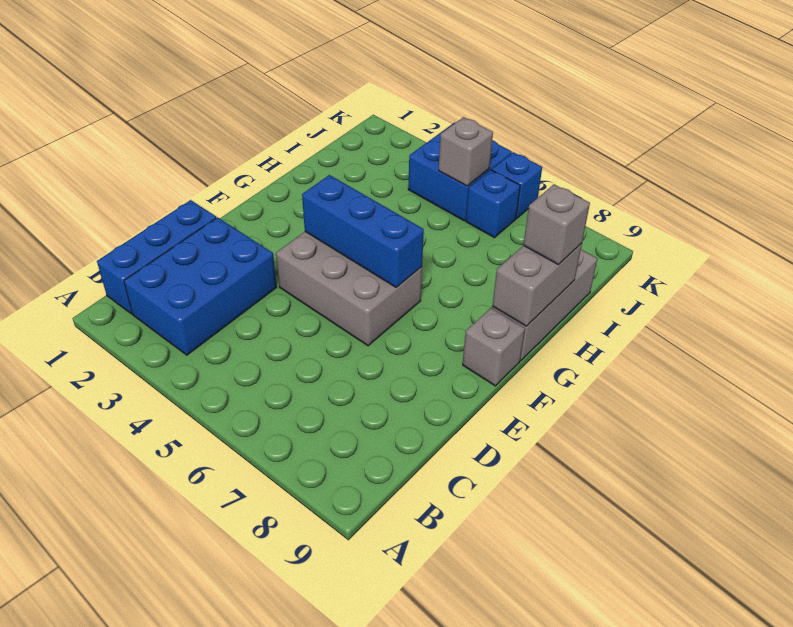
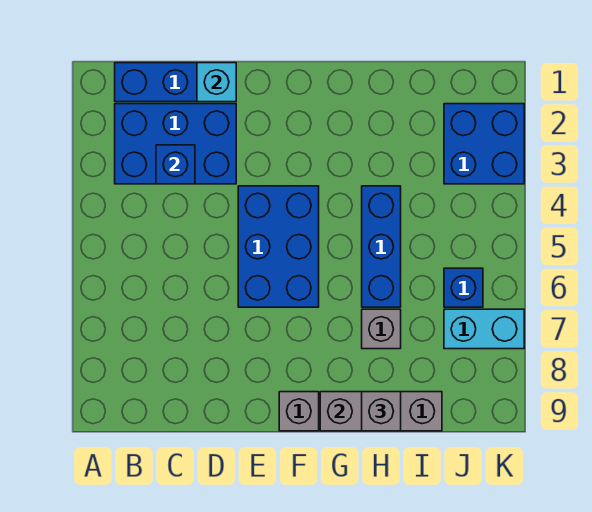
none -> cyan 1x1 brick [197,63,236,102]
grey 2x3 brick [276,232,422,346] -> blue 2x3 brick [238,186,319,307]
blue 1x3 brick [302,175,424,287] -> blue 1x3 brick moved to [362,186,401,307]
blue 2x2 brick [408,122,512,221] -> blue 2x2 brick moved to [444,104,524,184]
grey 1x1 brick [439,117,493,186] -> grey 1x1 brick moved to [362,309,401,349]
none -> cyan 1x2 brick [444,309,524,349]
blue 1x1 brick [492,152,542,219] -> blue 1x1 brick moved to [156,145,195,184]

